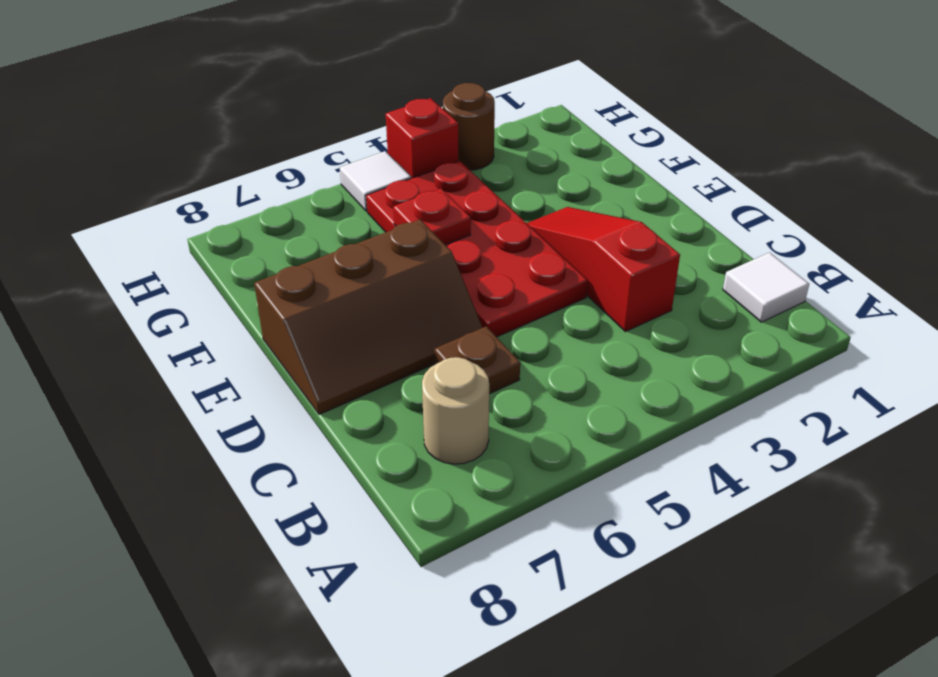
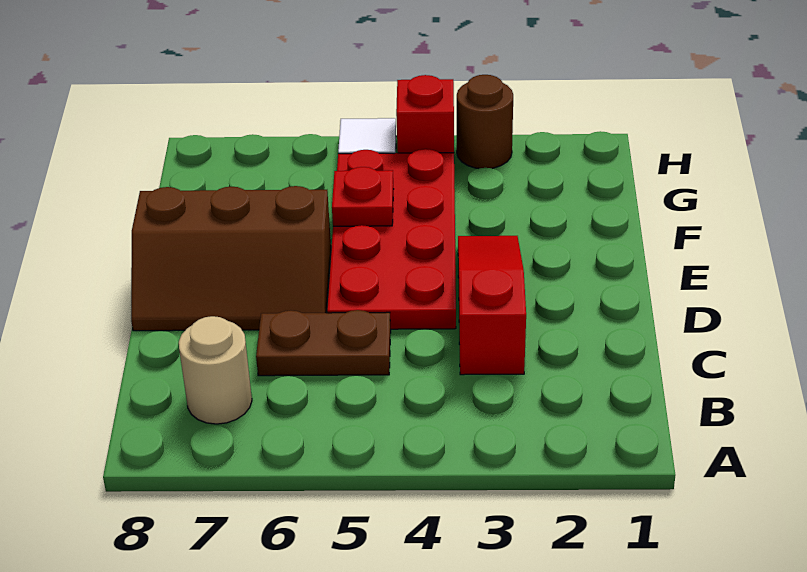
white 1x1 tile [723,253,809,322] -> none
brown 1x1 plate [434,326,520,394] -> brown 1x2 plate [256,310,391,376]

